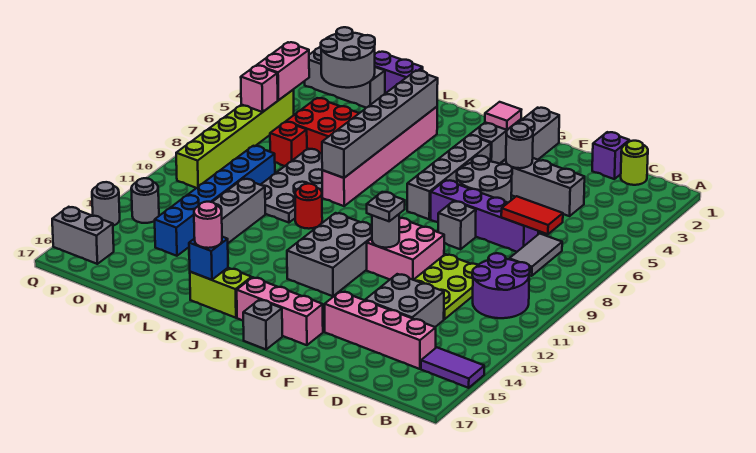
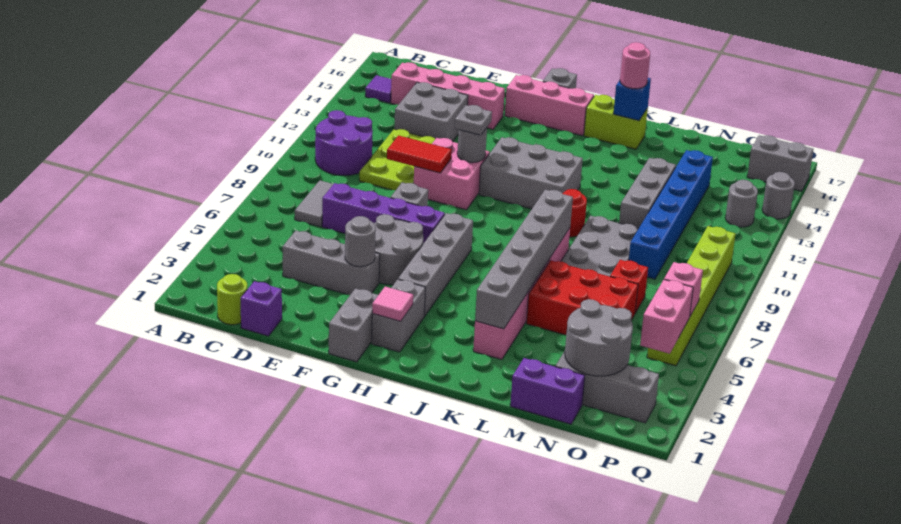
purple 1x2 tile [421,347,484,388] -> purple 1x1 tile [365,75,391,103]
red 1x2 tile [501,196,563,234] -> red 1x2 tile moved to [387,135,452,173]
grey 2x3 brick [287,213,372,296] -> grey 2x3 brick turned to [479,137,583,209]

